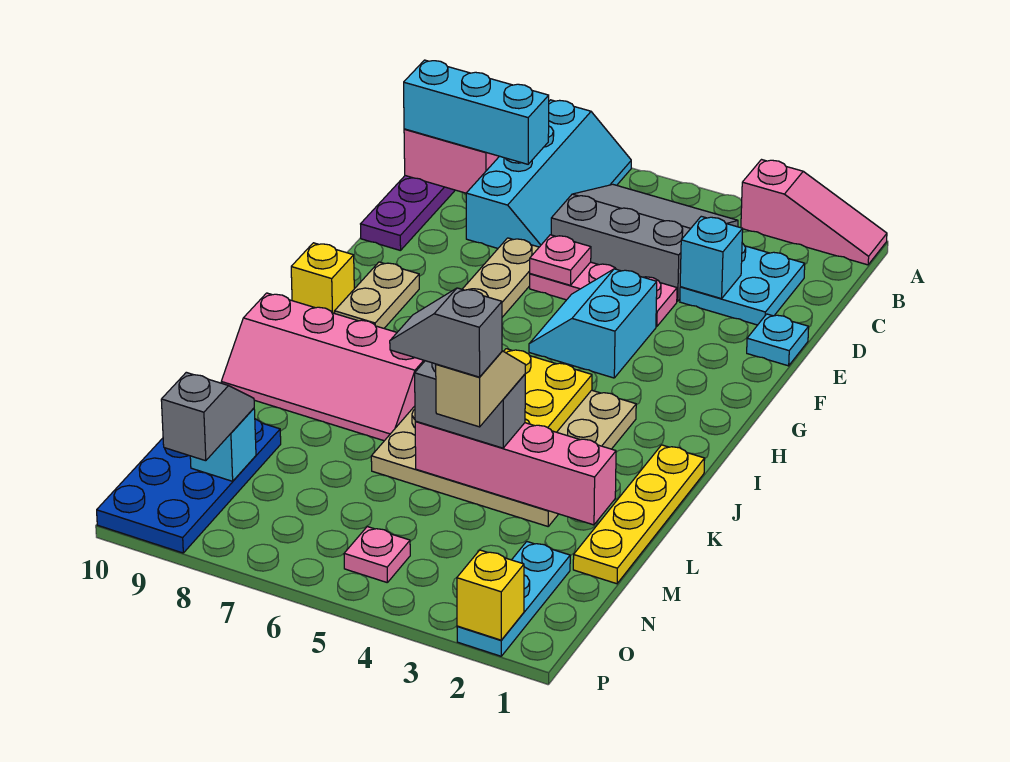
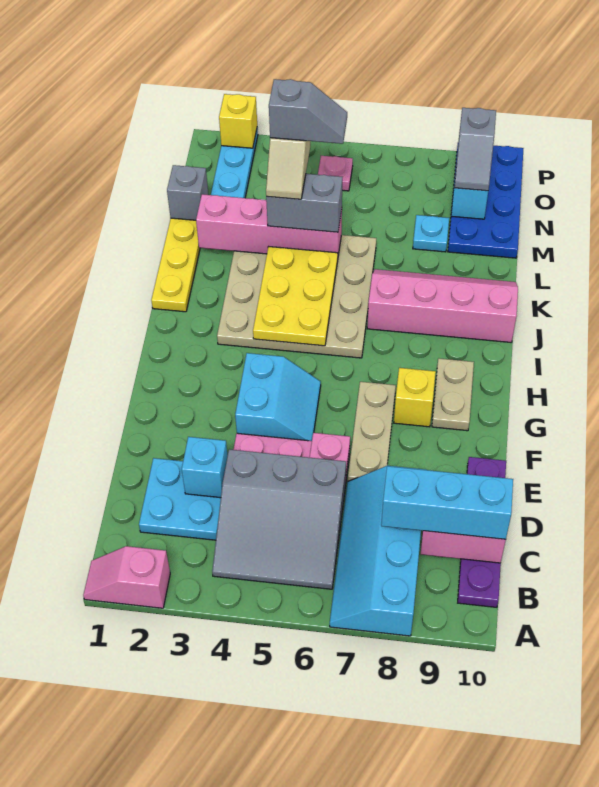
pink 1x3 slope [741,160,887,265] -> pink 1x2 slope [83,546,170,608]
cyan 1x1 plate [747,314,809,366] -> cyan 1x1 plate moved to [413,215,449,252]
yellow 1x1 brick [291,243,354,313] -> yellow 1x1 brick moved to [394,368,436,427]
none -> grey 1x1 brick [167,165,208,220]

